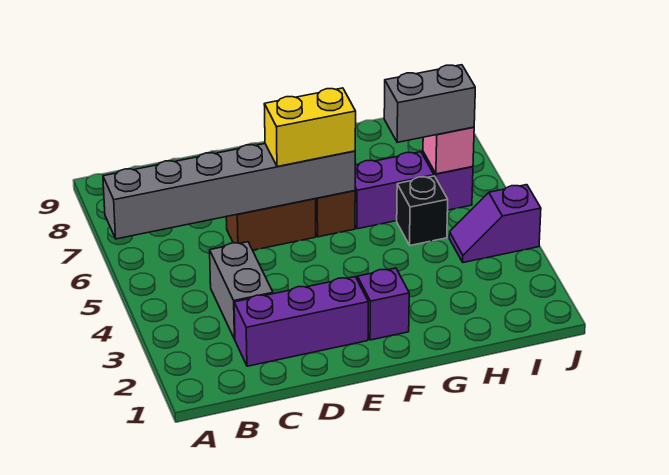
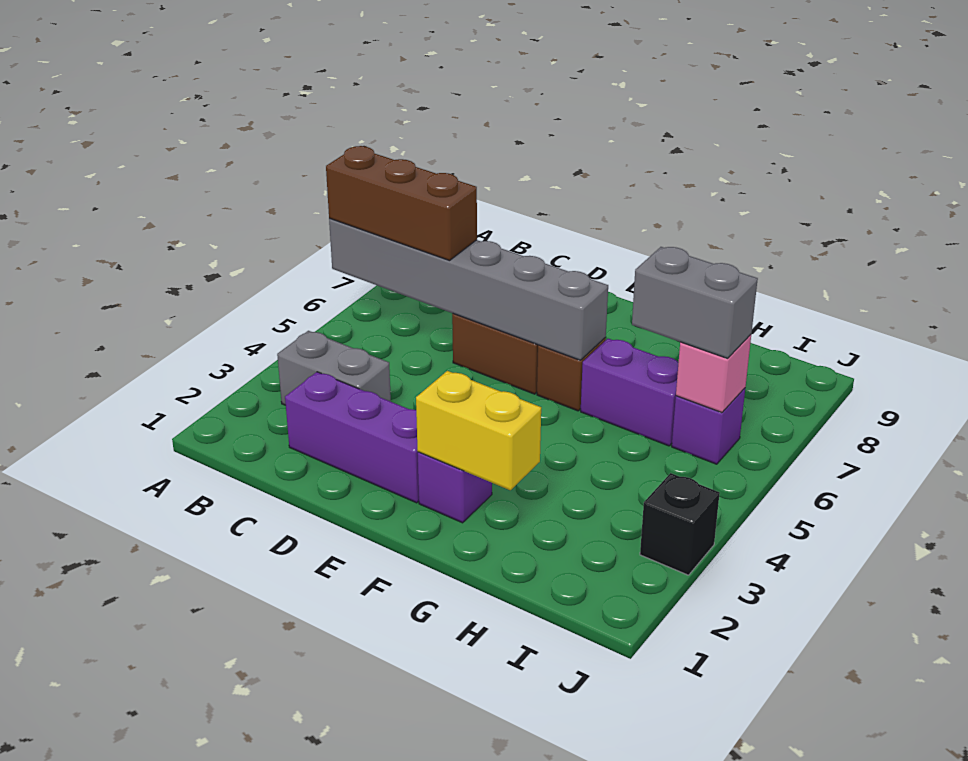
none -> brown 1x3 brick [326,146,477,261]
grey 1x2 brick [210,242,273,339] -> grey 1x2 brick turned to [277,331,391,405]
yellow 1x2 brick [264,88,356,167] -> yellow 1x2 brick moved to [416,371,541,490]
black 1x1 brick [397,176,448,245] -> black 1x1 brick moved to [640,473,720,575]
purple 1x2 slope [449,185,541,263] -> none

